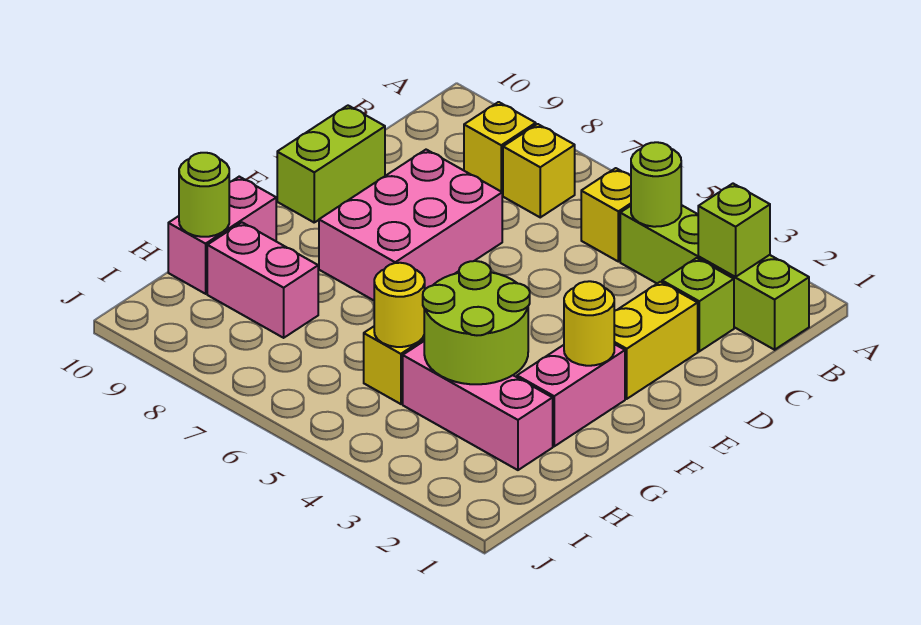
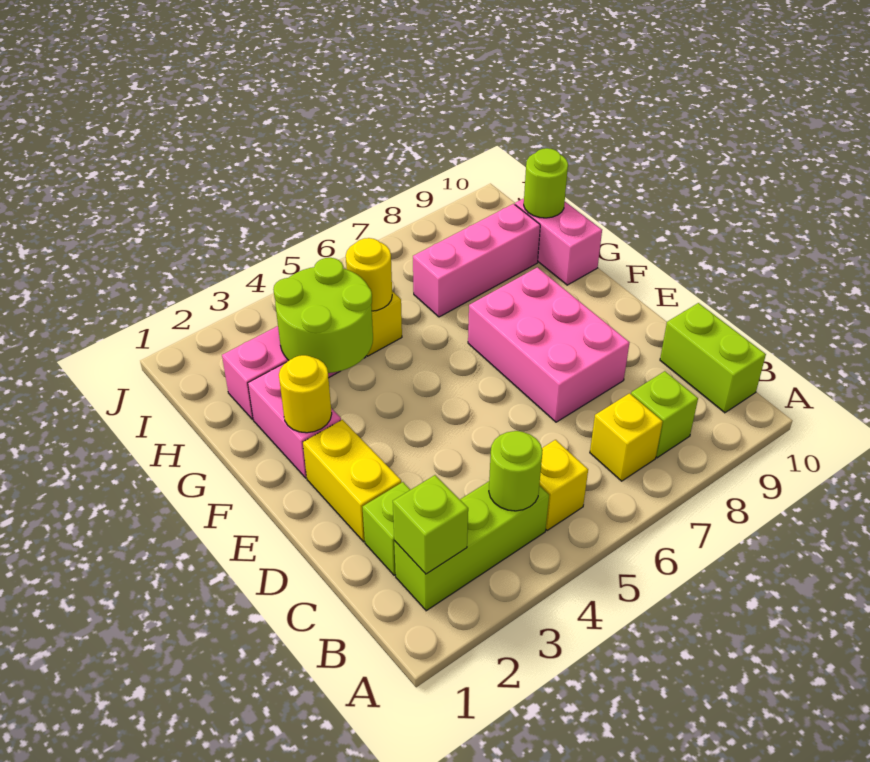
lime 1x4 brick [620,205,809,350] -> lime 1x3 brick [394,481,549,611]
yellow 1x1 brick [464,102,536,195] -> lime 1x1 brick [631,371,698,458]
lime 1x2 brick [277,106,385,222] -> lime 1x2 brick moved to [660,303,766,413]
pink 1x2 brick [207,223,318,338] -> pink 1x3 brick [413,204,540,317]

